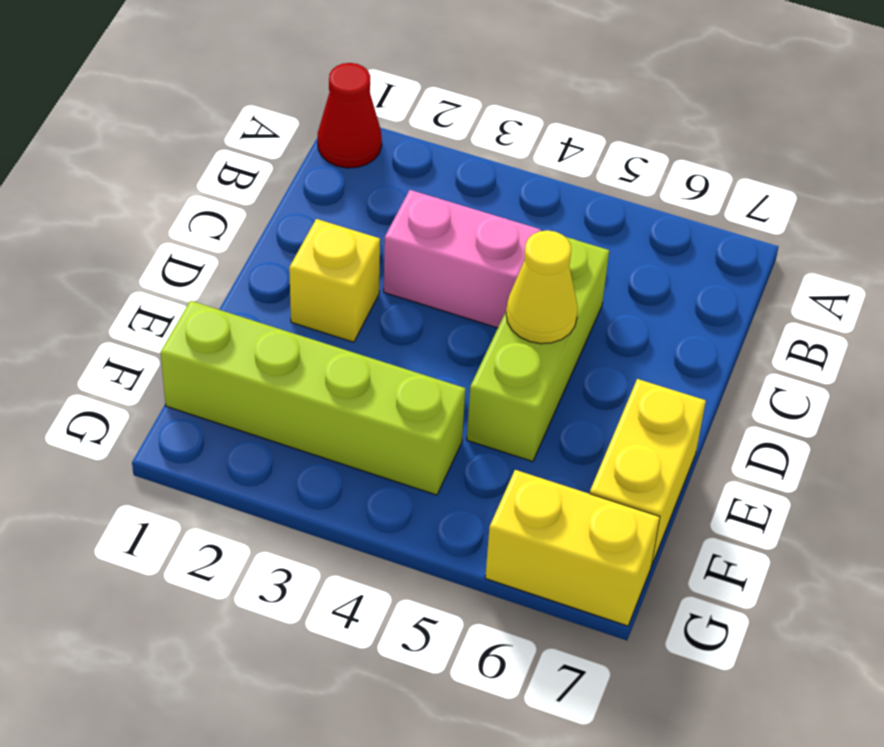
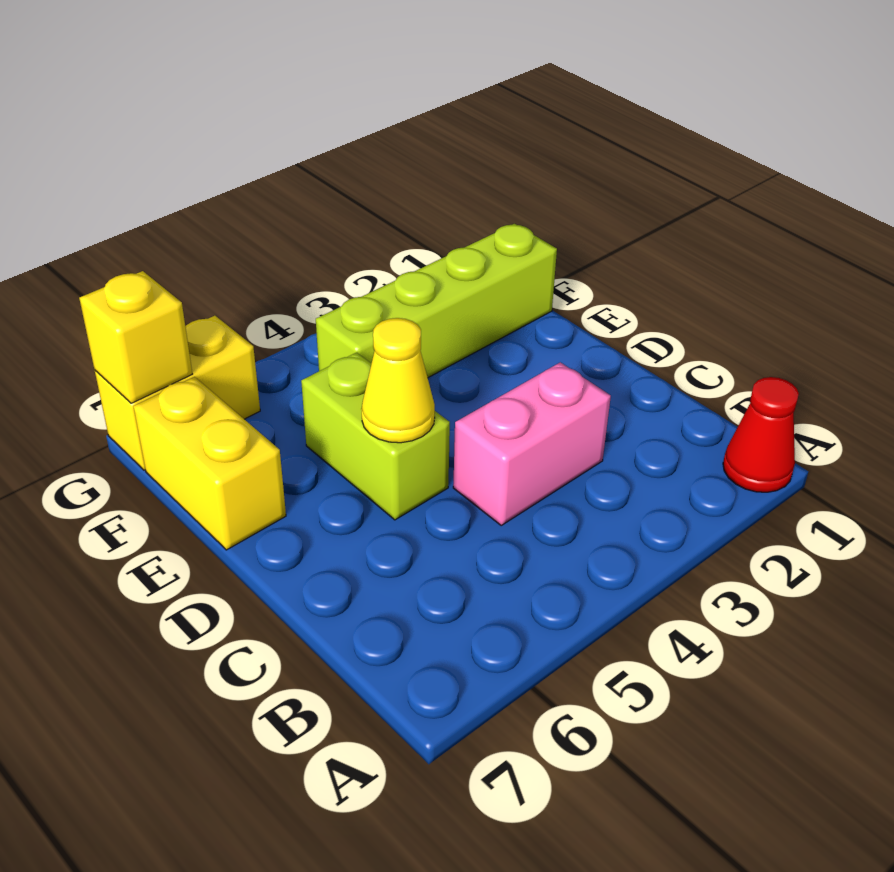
lime 1x3 brick [467,237,609,462] -> lime 1x2 brick [301,353,450,520]
yellow 1x1 brick [289,219,380,342] -> yellow 1x1 brick moved to [79,271,192,403]

